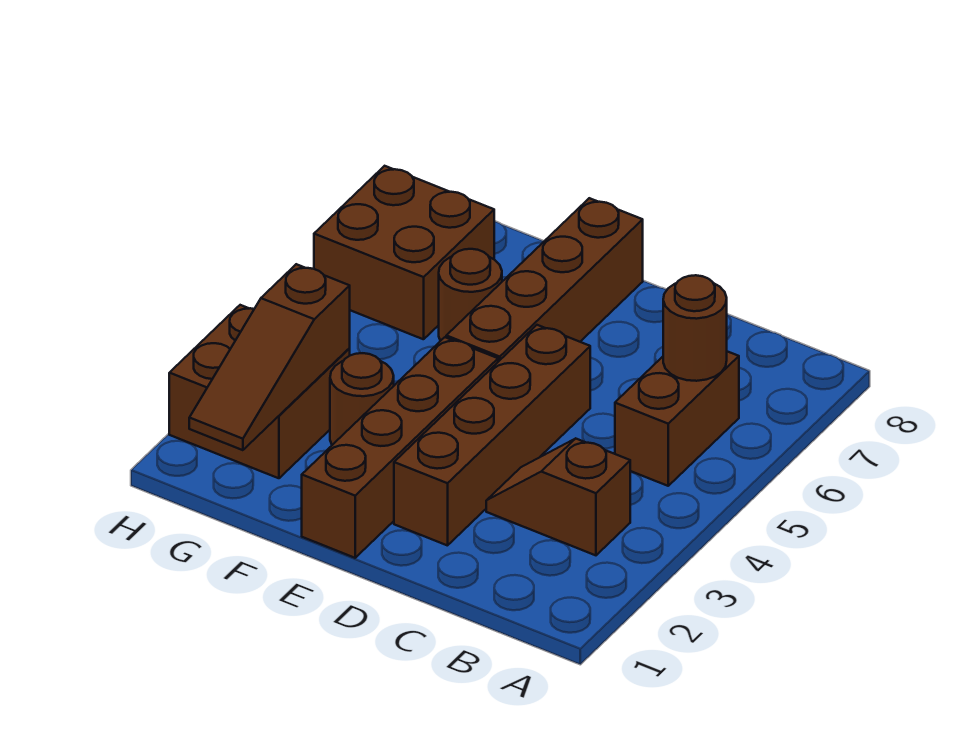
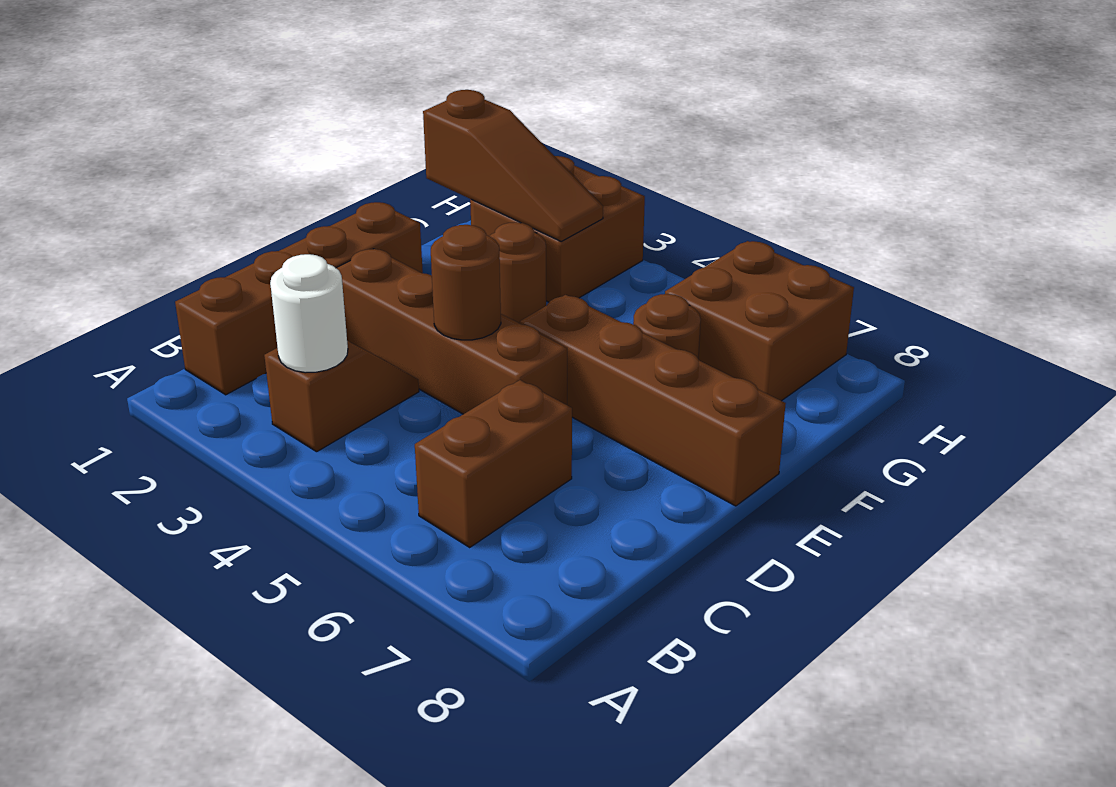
none -> white 1x1 round brick [270,254,348,373]
brown 1x2 brick [615,351,739,486] -> brown 1x2 brick turned to [415,380,572,547]
brown 1x1 round brick [663,275,727,381] -> brown 1x1 round brick moved to [431,225,501,340]
brown 1x4 brick [302,337,498,558] -> brown 1x4 brick turned to [175,202,423,395]
brown 1x3 slope [189,264,350,450] -> brown 1x3 slope turned to [423,90,603,241]

